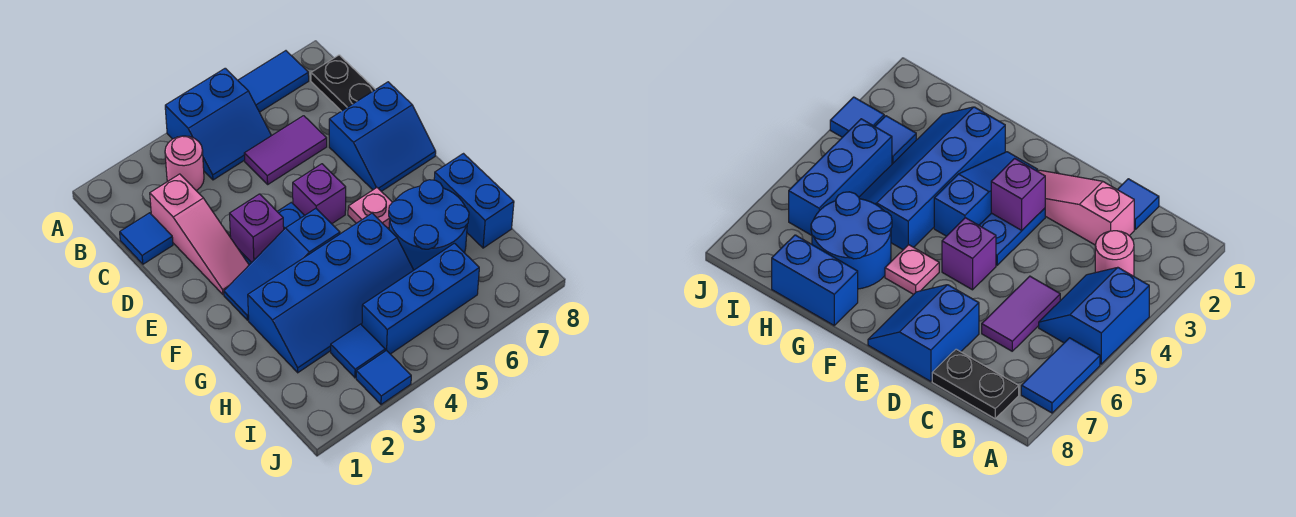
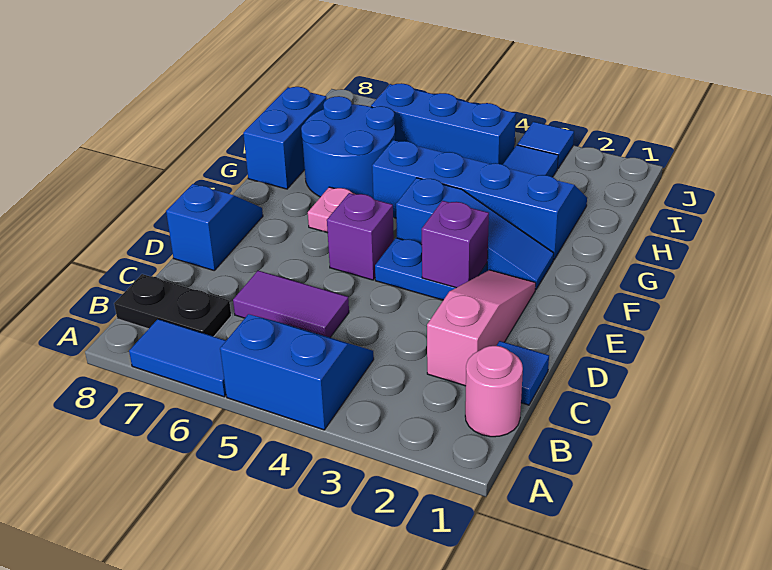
pink 1x1 round brick [165,136,204,191] -> pink 1x1 round brick moved to [465,346,523,437]
black 1x2 plate [311,55,375,111] -> black 1x2 plate turned to [114,274,231,337]
blue 2x2 slope [329,82,436,191] -> blue 1x2 slope [166,184,263,270]

